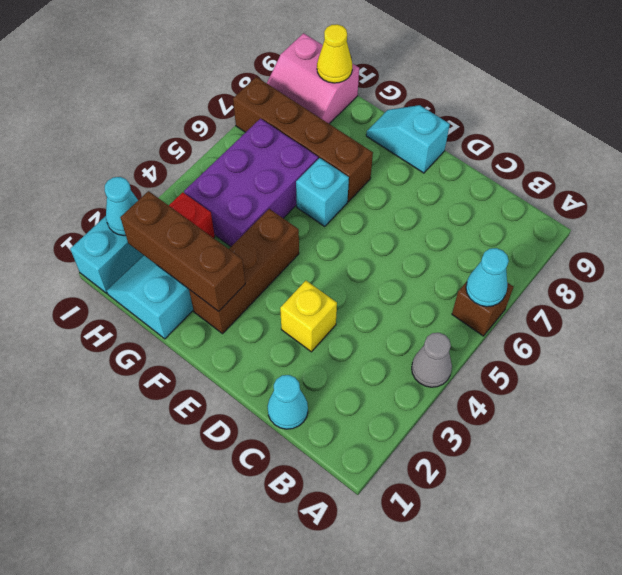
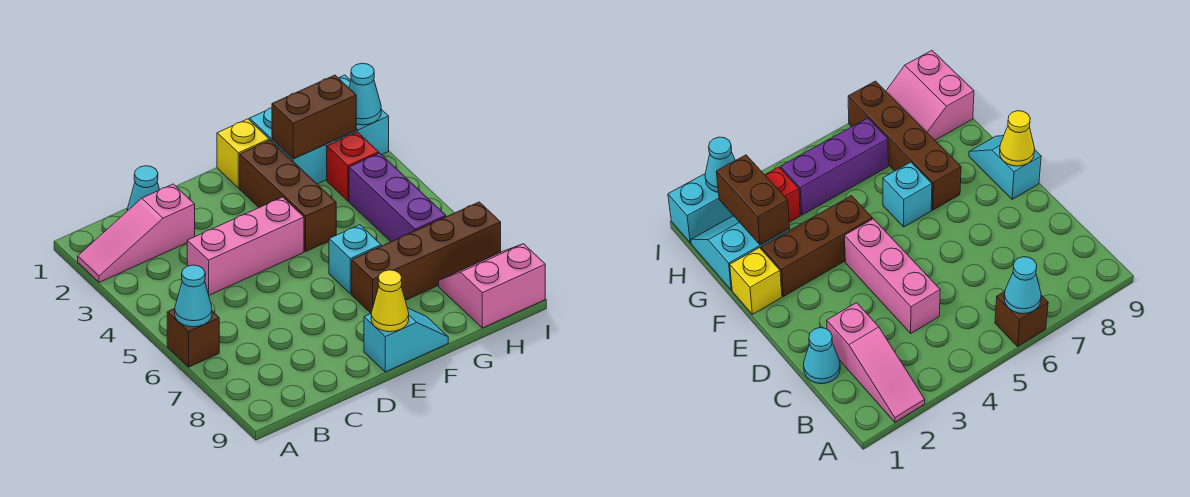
none -> pink 1x3 slope [78,184,195,282]
grey 1x1 cone [412,333,452,387] -> none
none -> pink 1x3 brick [187,197,304,295]
yellow 1x1 brick [280,281,337,352] -> yellow 1x1 brick moved to [217,119,269,188]
brown 1x3 brick [120,191,245,311] -> brown 1x2 brick [272,75,356,159]
purple 2x3 brick [184,119,318,246] -> purple 1x3 brick [349,153,446,242]
yellow 1x1 cone [317,24,352,83] -> yellow 1x1 cone moved to [371,270,409,332]

